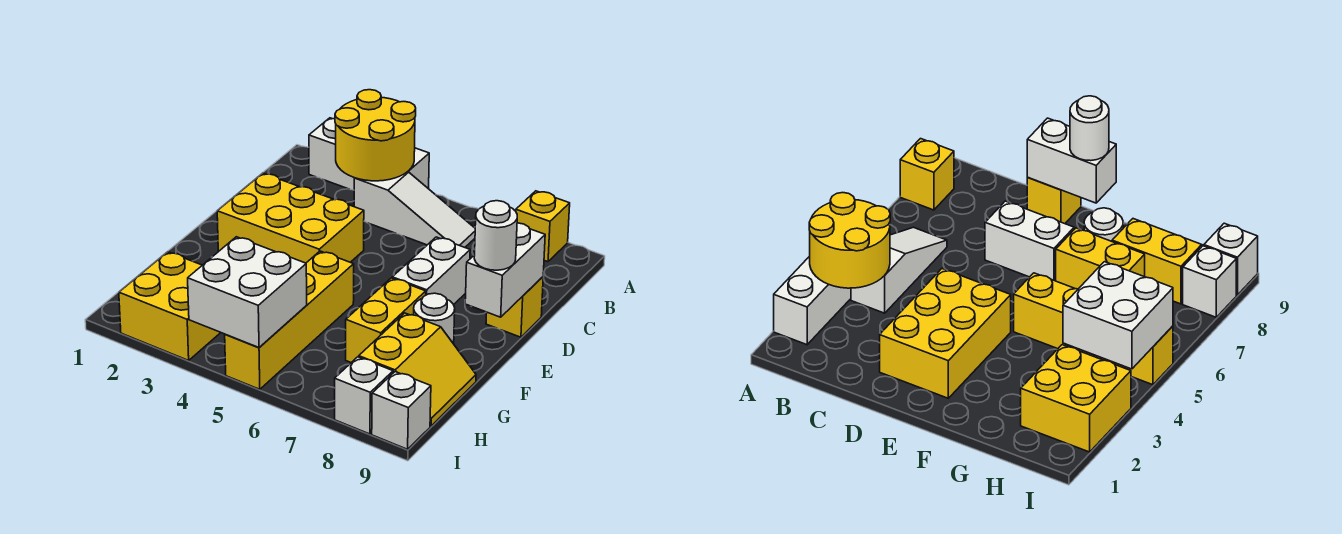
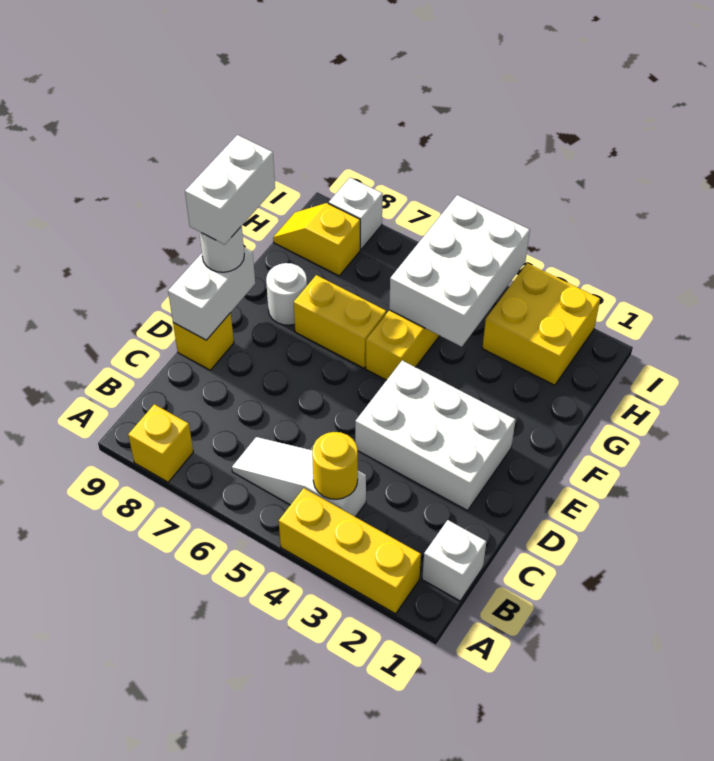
white 1x3 brick [309,118,429,190] -> yellow 1x3 brick [279,488,421,614]
yellow 2x2 round brick [335,90,416,181] -> yellow 1x1 round brick [312,432,358,499]
yellow 2x3 brick [217,173,364,263] -> white 2x3 brick [355,360,515,511]
white 1x2 brick [392,237,470,304] -> white 1x2 brick moved to [185,135,275,244]
yellow 1x2 brick [346,278,426,362] -> yellow 1x2 brick turned to [294,275,386,368]
yellow 2x2 slope [359,313,476,426] -> yellow 1x2 slope [273,203,360,276]
white 2x2 brick [188,237,307,347] -> white 2x3 brick [389,195,530,347]
white 1x1 brick [372,372,431,449] -> white 1x1 brick moved to [422,520,486,601]

